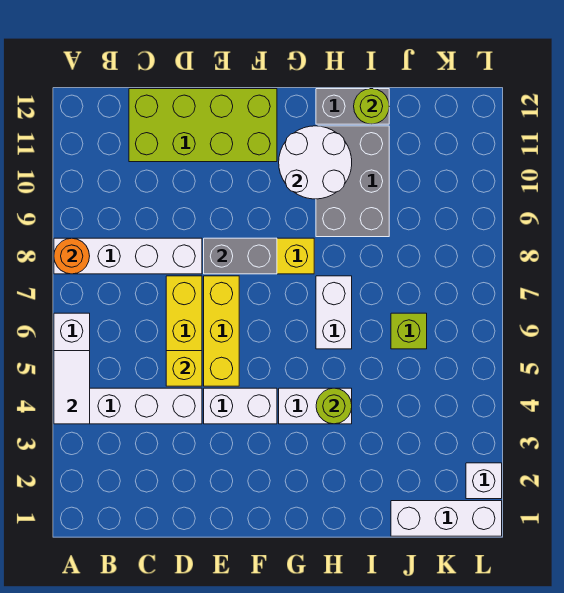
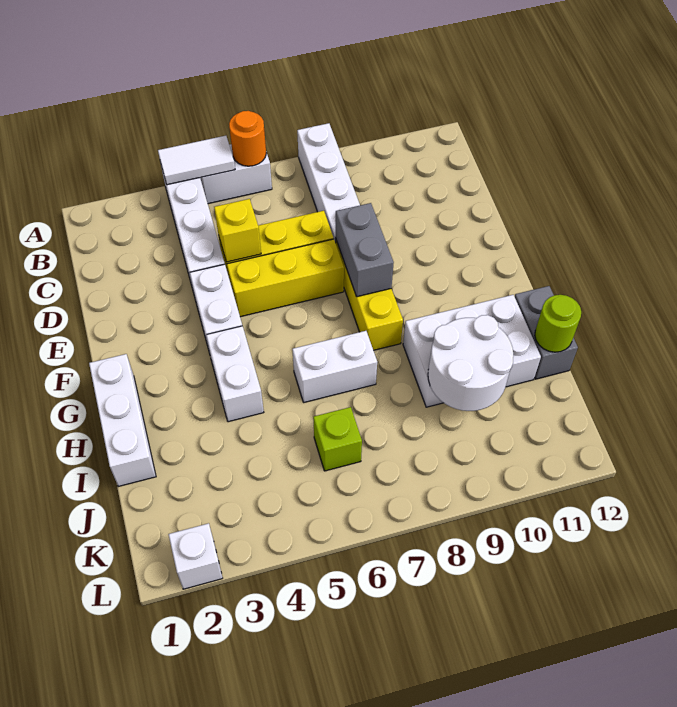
orange 1x1 round brick [54,238,90,274] -> orange 1x1 round brick moved to [229,111,266,166]
lime 2x4 brick [129,89,277,162] -> none
white 2x2 round brick [279,126,352,199] -> white 2x2 round brick moved to [428,315,513,411]
lime 1x1 round brick [316,388,352,424] -> none
grey 2x3 brick [316,126,389,237] -> white 2x3 brick [403,295,541,407]
white 1x3 brick [391,501,502,536] -> white 1x3 brick moved to [89,354,156,487]

